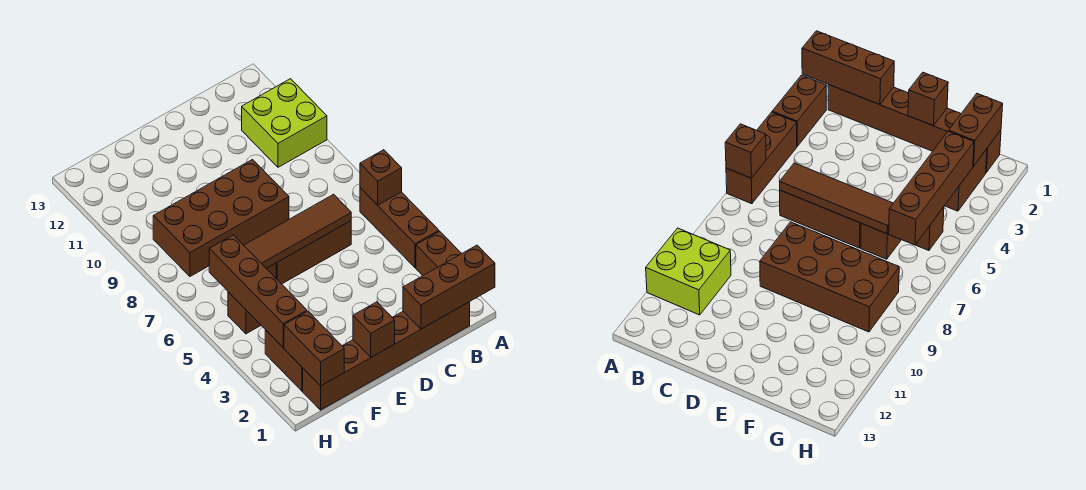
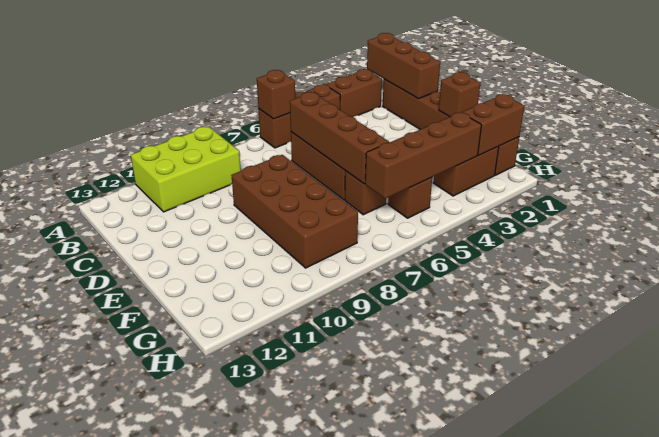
lime 2x2 brick [242,79,327,167] -> lime 2x3 brick [131,127,241,212]
brown 1x4 tile [244,194,351,268] -> brown 1x4 brick [290,92,389,184]

